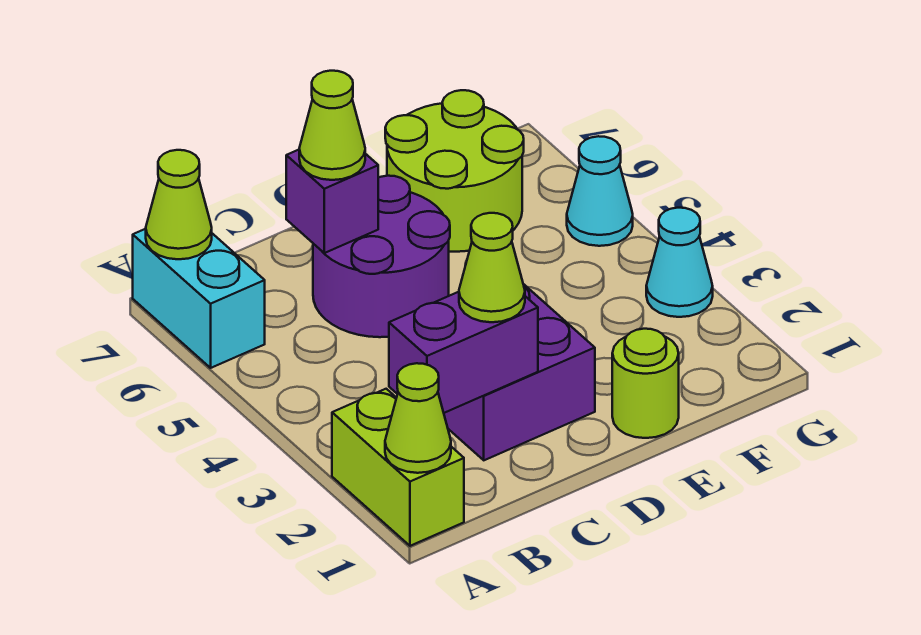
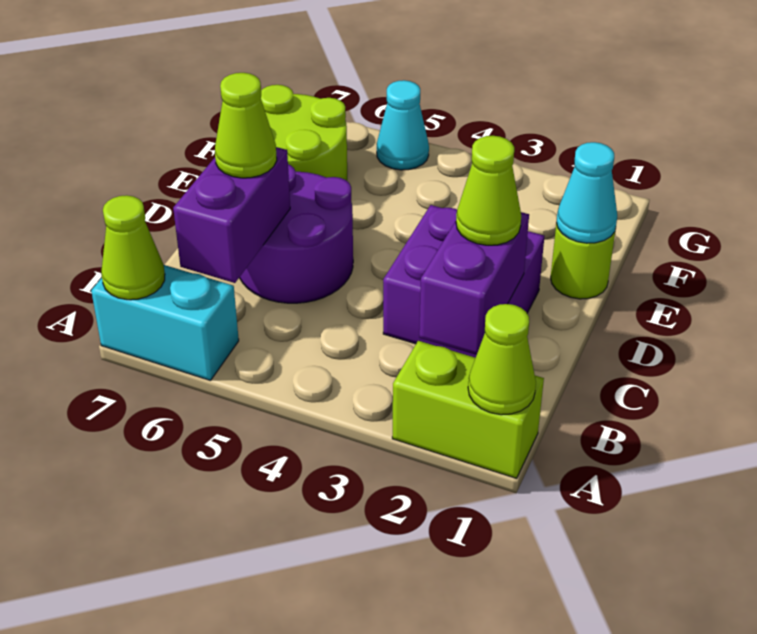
purple 1x1 brick [286,150,378,253] -> purple 1x2 brick [173,147,290,283]
cyan 1x1 cone [646,208,713,317] -> cyan 1x1 cone moved to [556,142,617,243]

